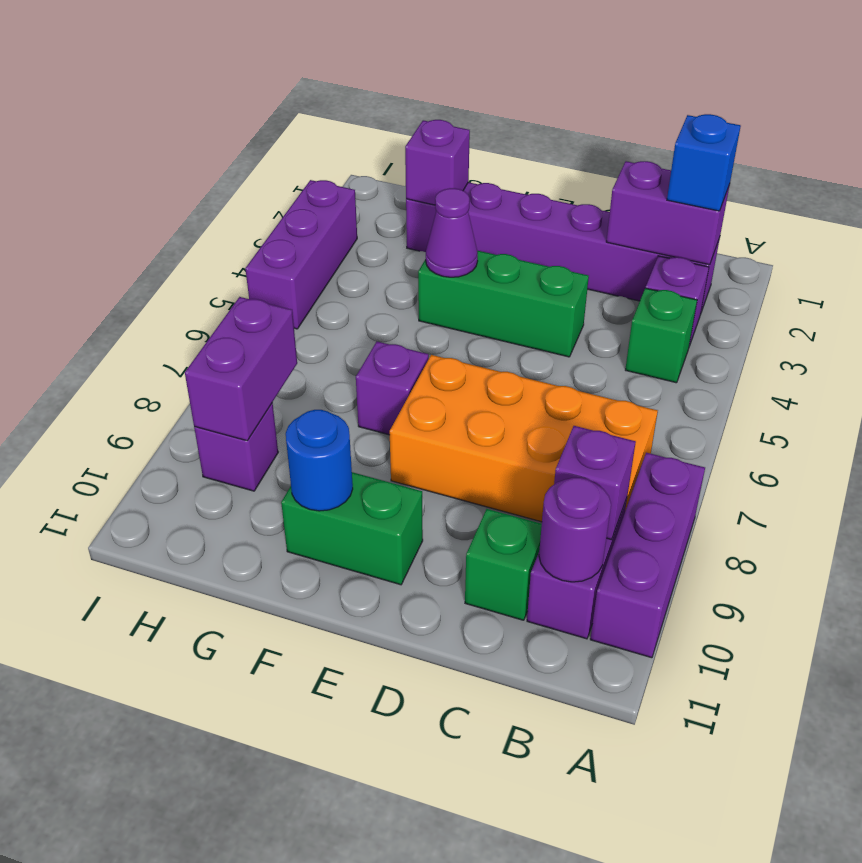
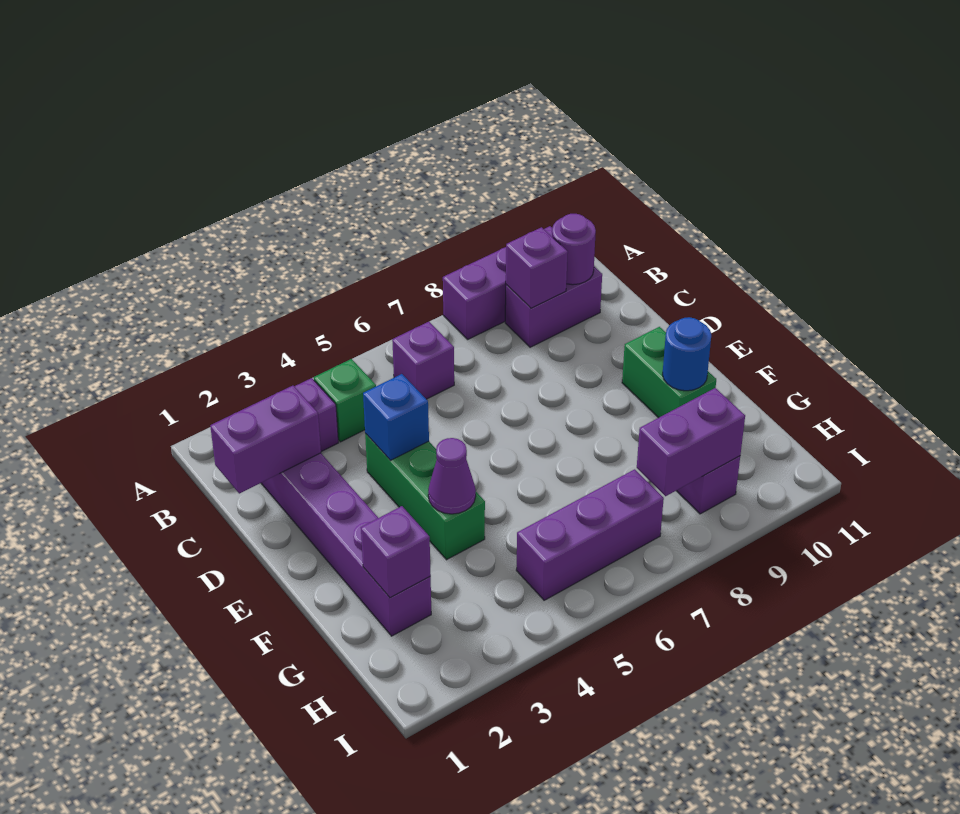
purple 1x2 brick [606,161,730,265] -> purple 1x2 brick turned to [210,386,321,494]
blue 1x1 brick [667,114,741,211] -> blue 1x1 brick moved to [363,374,429,461]
orange 2x4 brick [390,355,658,522] -> none
green 1x1 brick [465,509,542,620] -> none
purple 1x1 brick [356,342,429,435] -> purple 1x1 brick moved to [392,322,454,399]
purple 1x3 brick [245,180,357,329] -> purple 1x3 brick moved to [516,469,664,600]

